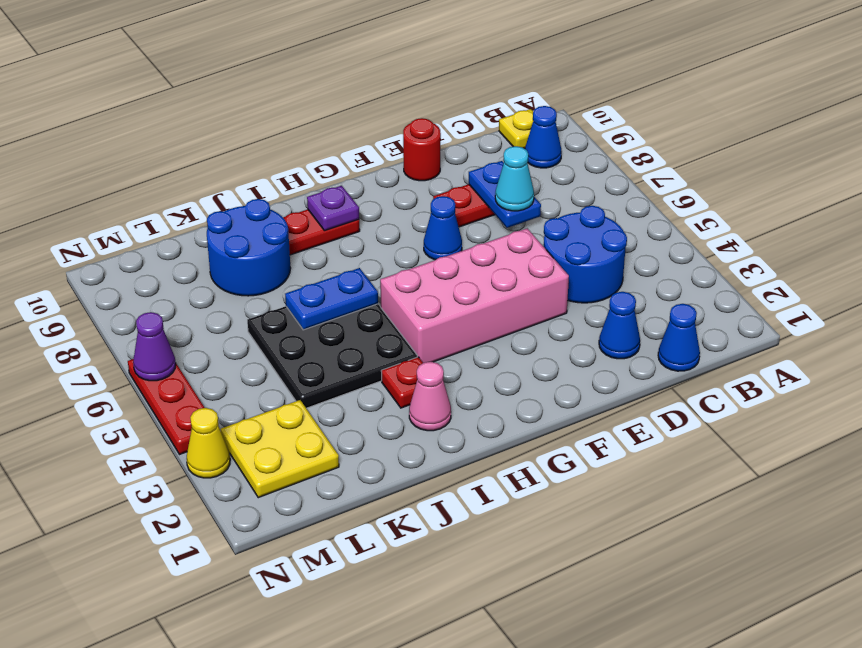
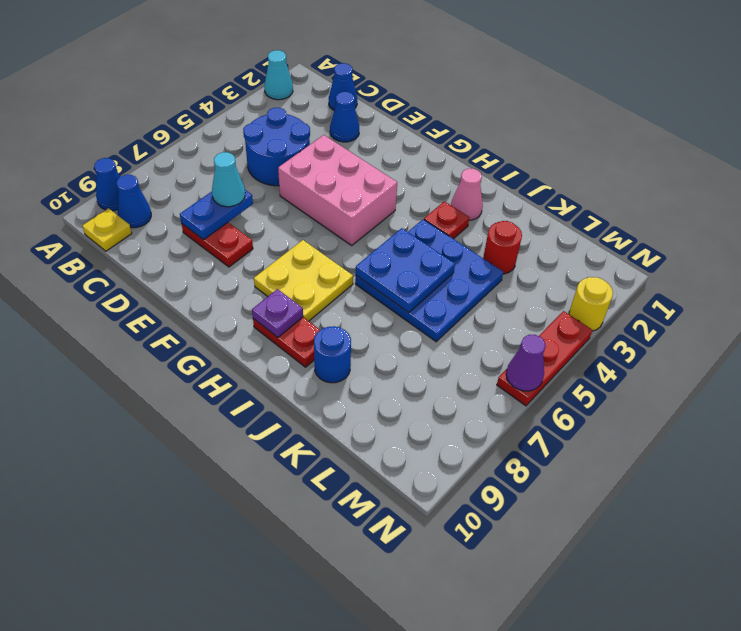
none -> cyan 1x1 cone [264,50,293,100]
pink 2x4 brick [380,228,569,363] -> pink 2x3 brick [278,135,397,245]
red 1x1 round brick [403,118,441,181] -> red 1x1 round brick moved to [483,221,522,274]
blue 1x1 cone [424,196,462,260] -> blue 1x1 cone moved to [94,158,120,211]
black 3x3 plate [247,304,417,408] -> blue 3x3 plate [355,219,503,342]
blue 1x2 plate [285,268,378,330] -> blue 2x2 plate [356,228,455,313]
blue 2x2 round brick [207,199,291,296] -> blue 1x1 round brick [314,326,351,383]
yellow 2x2 plate [221,400,339,498] -> yellow 2x2 plate moved to [254,240,353,321]
yellow 1x1 cone [187,408,230,478] -> yellow 1x1 round brick [569,277,613,331]

